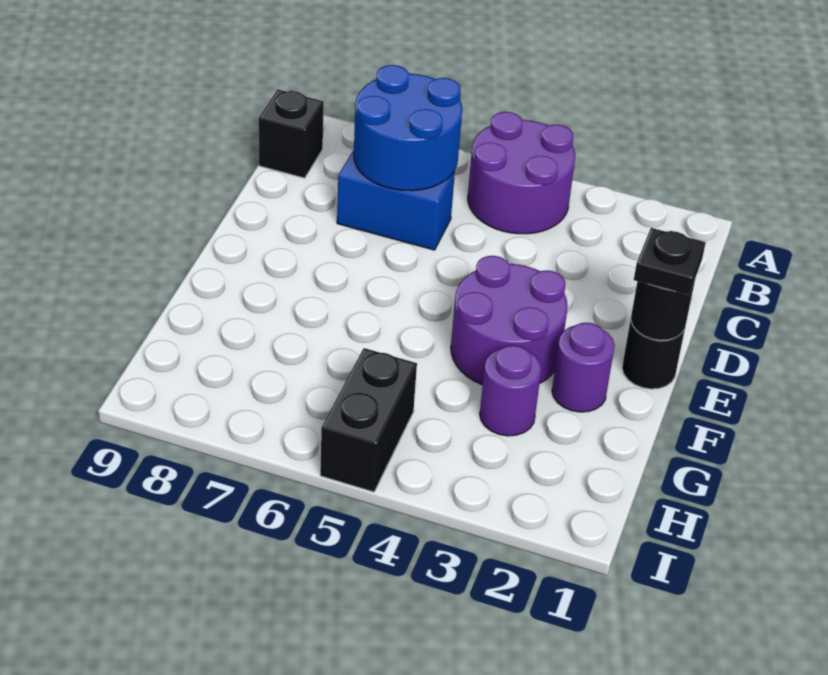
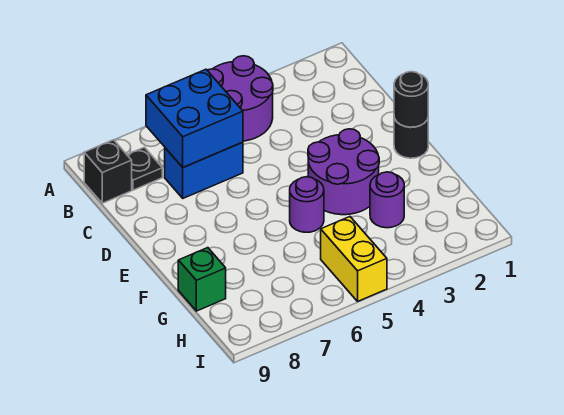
blue 2x2 round brick [354,65,462,191] -> blue 2x2 brick [146,69,243,167]
black 1x1 plate [634,228,706,295] -> black 1x1 plate moved to [127,147,162,190]
purple 1x1 round brick [552,323,615,412] -> purple 1x1 round brick moved to [290,177,324,232]
none -> green 1x1 brick [178,248,226,311]
black 1x2 brick [320,348,417,492] -> yellow 1x2 brick [321,217,387,301]

